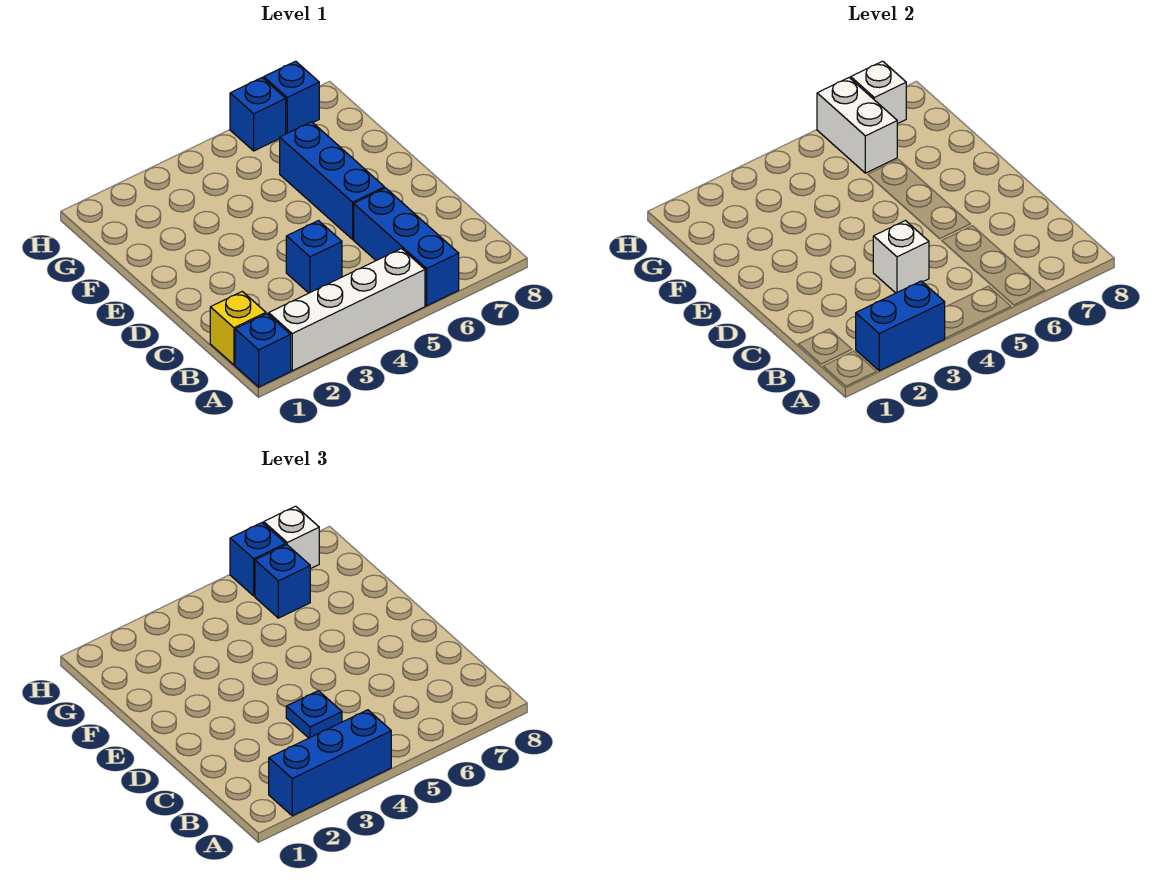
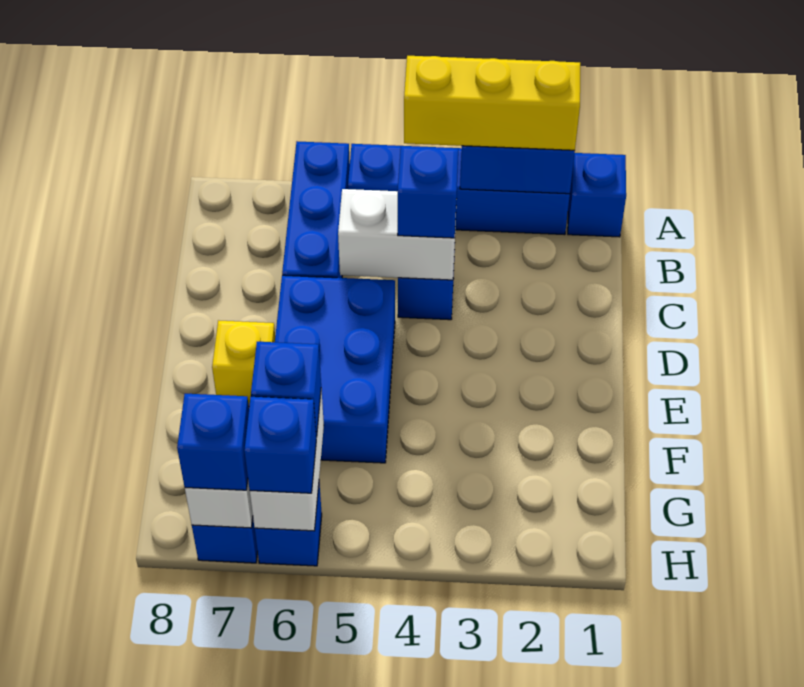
white 1x4 brick [269,249,425,371] -> blue 1x4 brick [348,144,570,235]
blue 1x3 brick [269,710,391,816] -> yellow 1x3 brick [404,56,580,151]
yellow 1x1 brick [210,291,266,365] -> yellow 1x1 brick moved to [212,320,275,406]
white 1x1 brick [873,221,929,293] -> white 1x2 brick [338,189,457,280]
blue 1x1 plate [286,691,342,738] -> blue 1x1 brick [398,146,458,238]
blue 1x3 brick [280,122,385,239] -> blue 2x3 brick [275,275,395,463]
white 1x1 brick [264,506,319,569] -> blue 1x1 brick [177,394,249,490]

